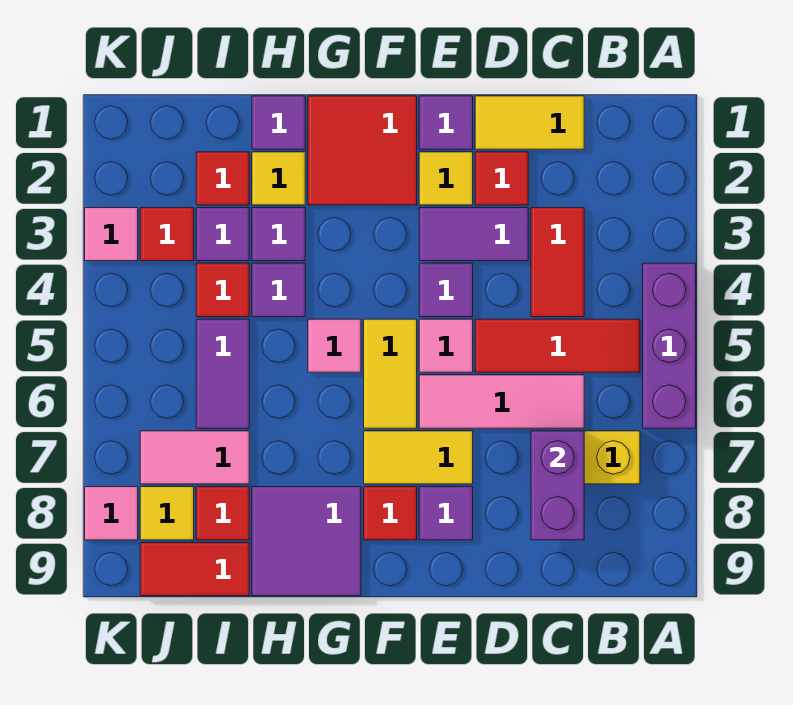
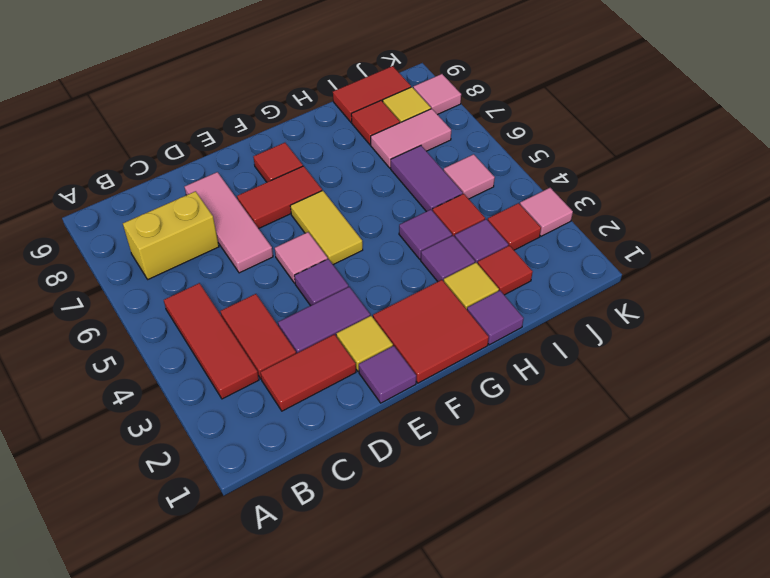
purple 1x3 brick [643,263,696,428] -> none
red 1x3 tile [475,319,640,372] -> red 1x3 tile turned to [164,283,259,399]
yellow 1x2 tile [475,96,584,149] -> none
pink 1x3 tile [419,375,584,428] -> pink 1x3 tile turned to [185,172,273,273]
purple 1x2 brick [531,431,584,540] -> none
red 1x1 tile [475,152,528,205] -> red 1x2 tile [260,334,356,411]
yellow 1x2 tile [364,431,473,484] -> red 1x2 tile [237,166,322,229]
purple 1x1 tile [419,487,473,540] -> none
pink 1x1 tile [308,319,361,372] -> pink 1x1 tile moved to [443,154,495,199]
purple 2x2 tile [252,487,361,596] -> none

